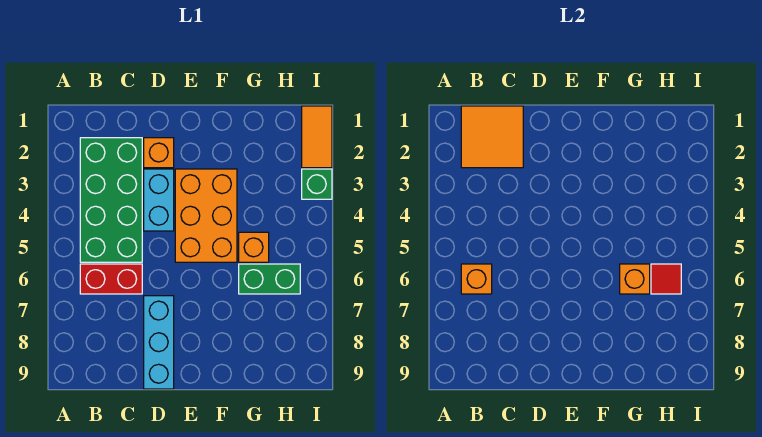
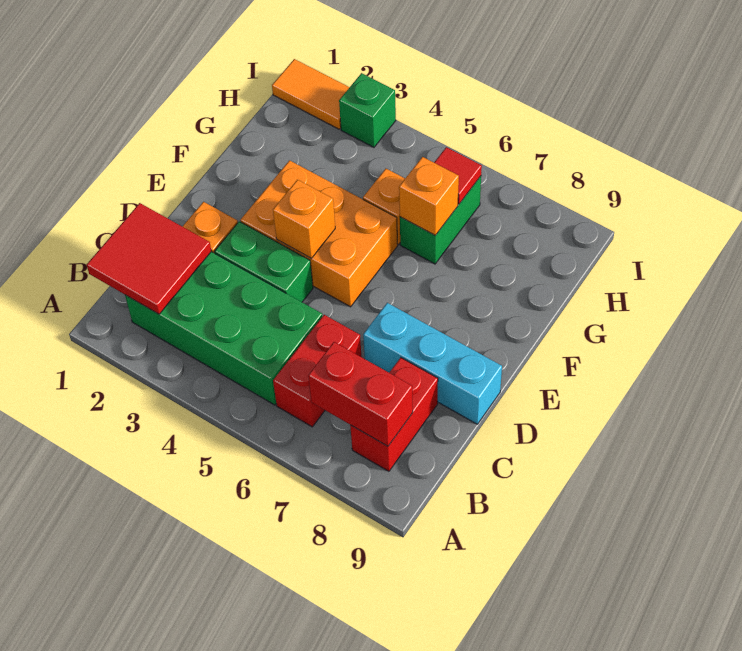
orange 2x2 tile [461,106,523,168] -> red 2x2 tile [87,203,211,314]
orange 1x1 brick [461,264,492,294] -> orange 1x1 brick moved to [273,180,335,258]
none -> red 1x2 brick [308,342,413,446]
none -> red 1x2 brick [350,358,438,471]
cyan 1x2 brick [144,169,174,231] -> green 1x2 brick [215,221,313,302]

